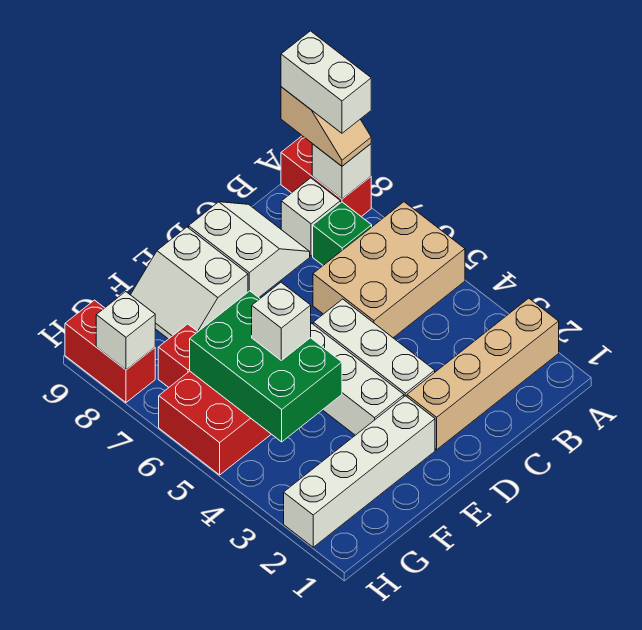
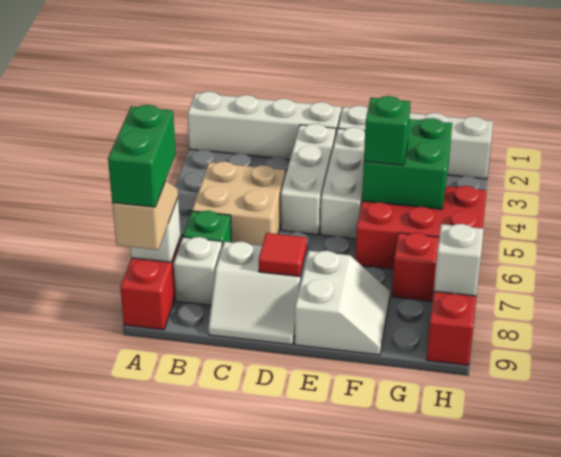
tan 1x4 brick [407,298,559,450] -> white 1x4 brick [188,92,341,159]
tan 2x3 brick [313,202,465,338] -> tan 2x2 brick [192,161,285,246]
white 1x2 brick [281,31,371,133] -> green 1x2 brick [108,105,176,207]
white 2x2 slope [189,202,310,298] -> white 2x2 slope turned to [208,242,306,345]
none -> red 1x1 tile [259,233,307,277]
green 2x3 brick [190,291,342,442] -> green 2x2 brick [362,118,452,209]
white 1x1 brick [252,282,311,360] -> green 1x1 brick [364,96,410,165]

